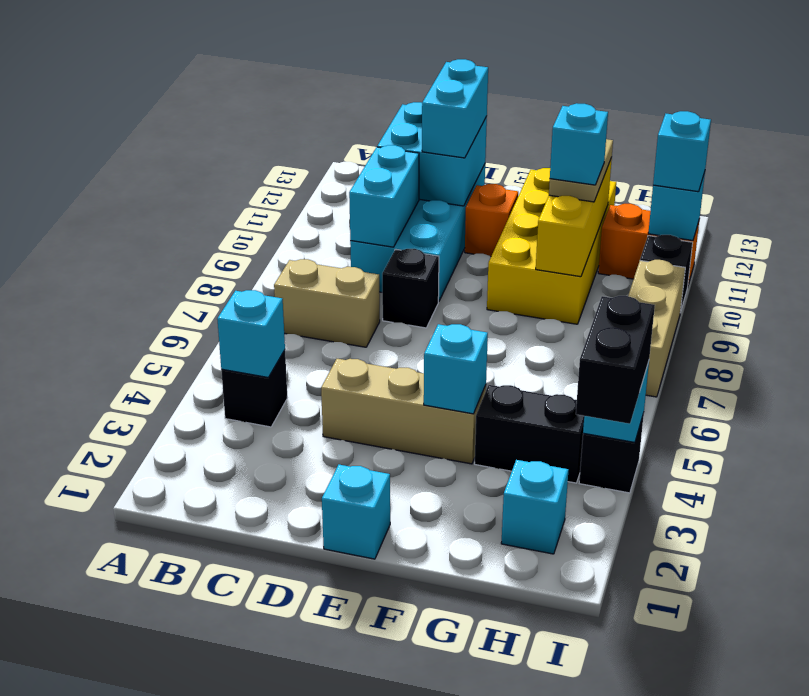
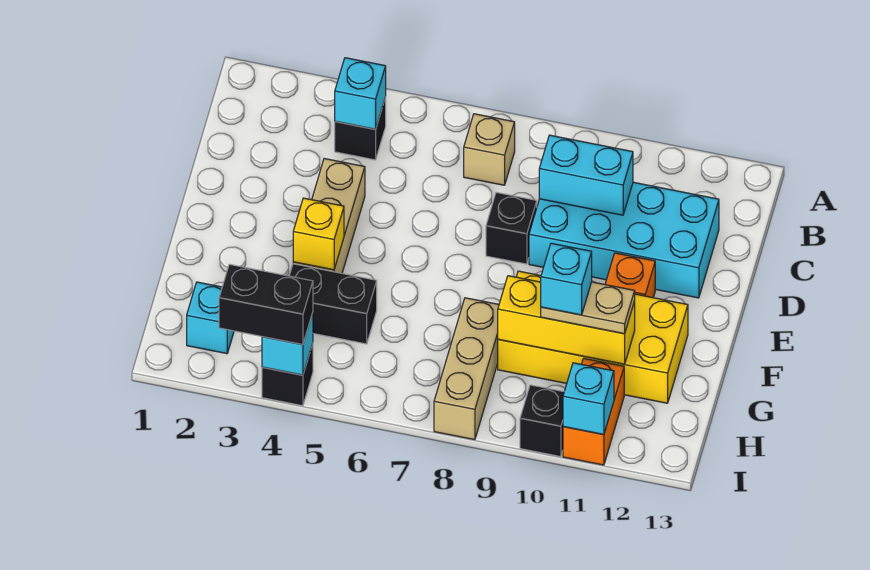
tan 1x2 brick [274,259,380,347] -> tan 1x1 brick [464,114,515,185]
cyan 2x2 brick [377,102,487,206] -> none
cyan 1x2 brick [422,59,488,158] -> none
cyan 1x1 brick [322,465,390,559] -> none
cyan 1x1 brick [424,324,488,414] -> yellow 1x1 brick [293,198,344,270]
black 1x2 brick [475,385,584,483] -> black 1x2 brick turned to [289,264,377,344]
tan 1x3 brick [628,260,685,397] -> tan 1x3 brick turned to [434,298,499,440]
cyan 1x1 brick [653,111,711,192] -> none

